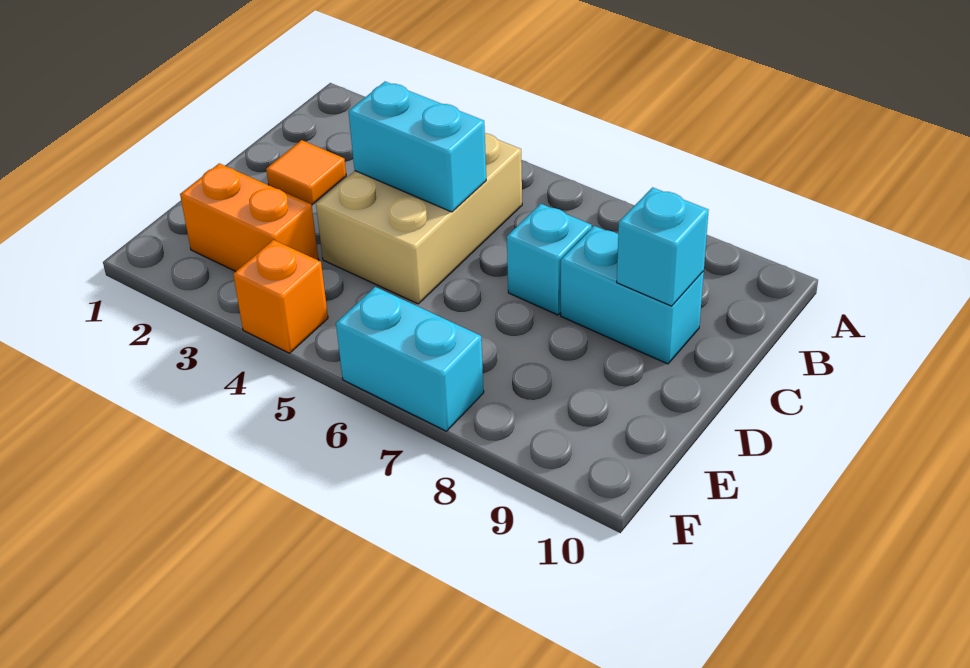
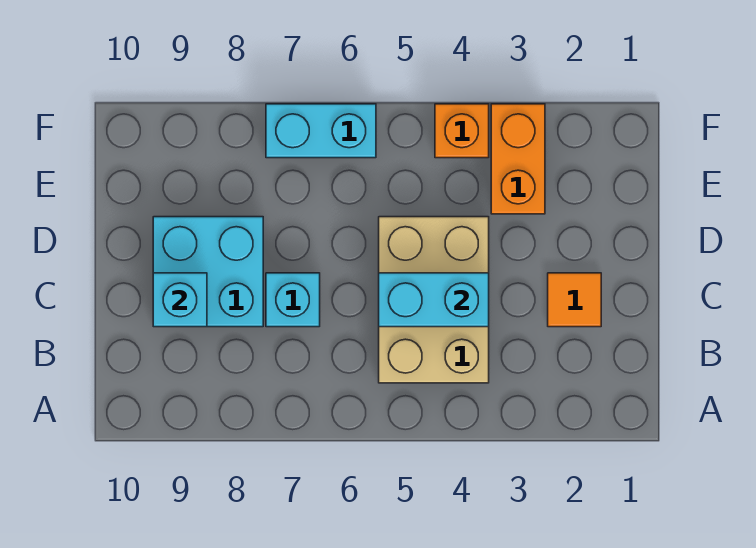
cyan 1x2 brick [561,226,704,364] -> cyan 2x2 brick [153,217,263,327]
orange 1x2 brick [180,163,319,272] -> orange 1x2 brick turned to [491,104,545,214]

